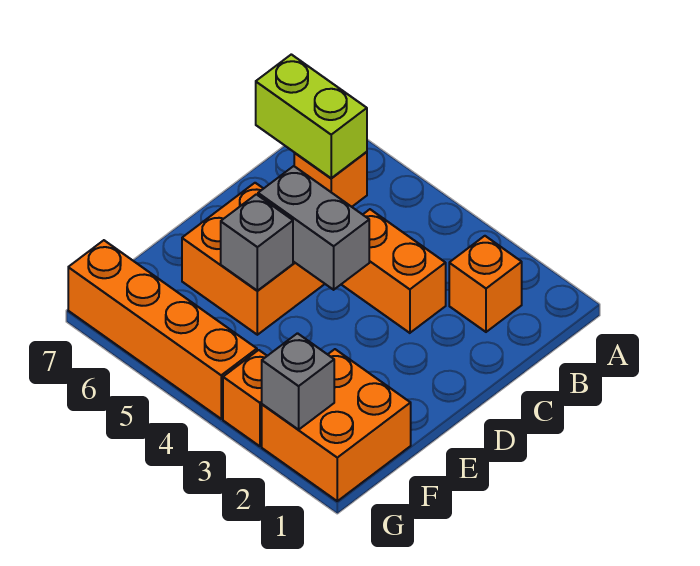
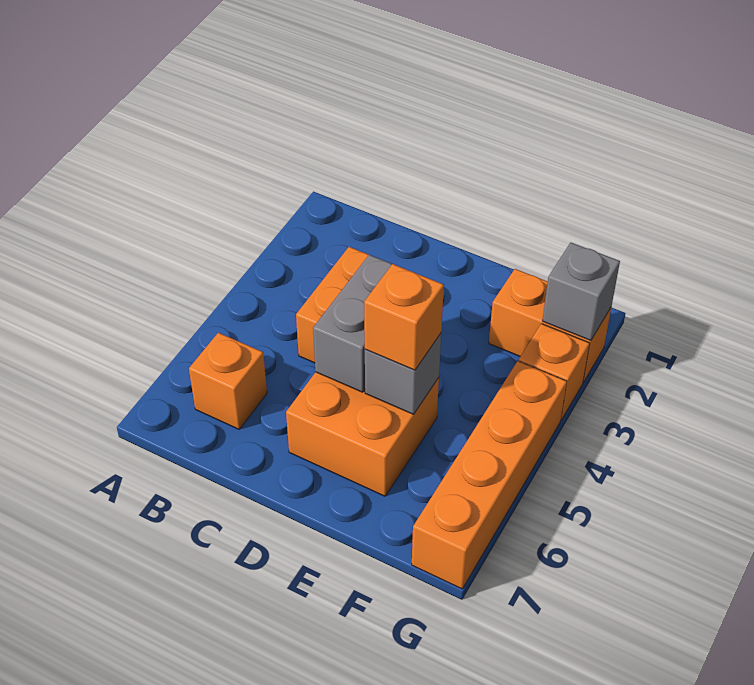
orange 1x1 brick [449,236,522,332] -> orange 1x1 brick moved to [364,264,444,370]
lime 1x2 brick [256,54,367,178] -> none
orange 2x2 brick [262,349,411,501] -> orange 1x2 brick [489,269,611,382]

